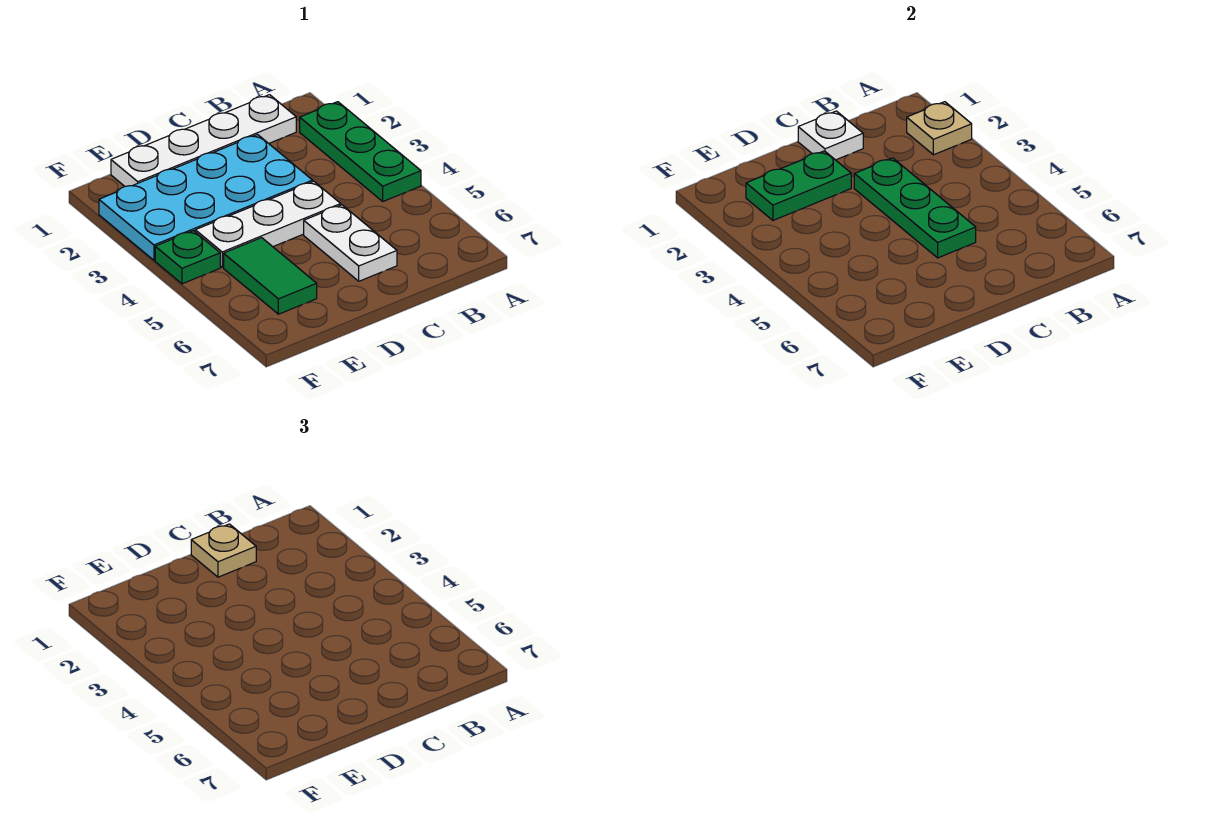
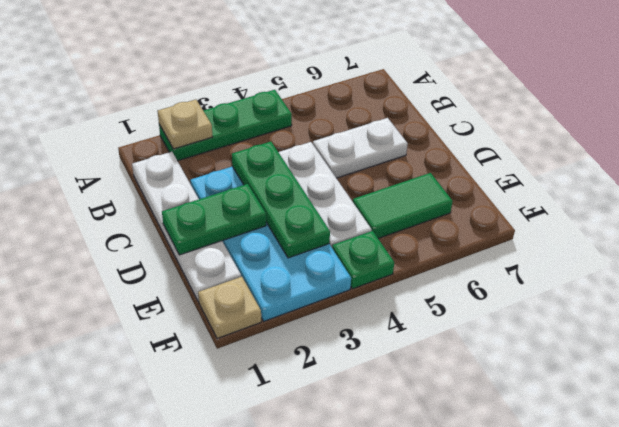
white 1x1 plate [798,111,863,160] -> none
tan 1x1 plate [191,524,256,577] -> tan 1x1 plate moved to [198,277,261,339]
green 1x3 plate [854,158,976,258] -> green 1x3 plate turned to [232,142,330,258]
green 1x2 plate [746,151,851,220] -> green 1x2 plate turned to [162,184,266,255]

